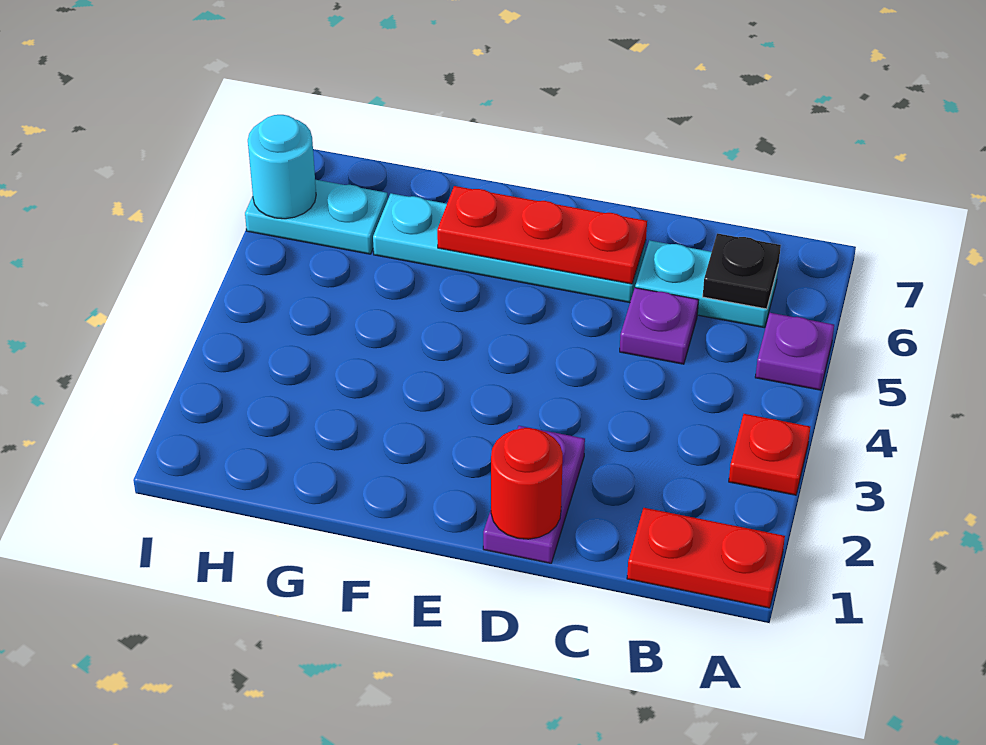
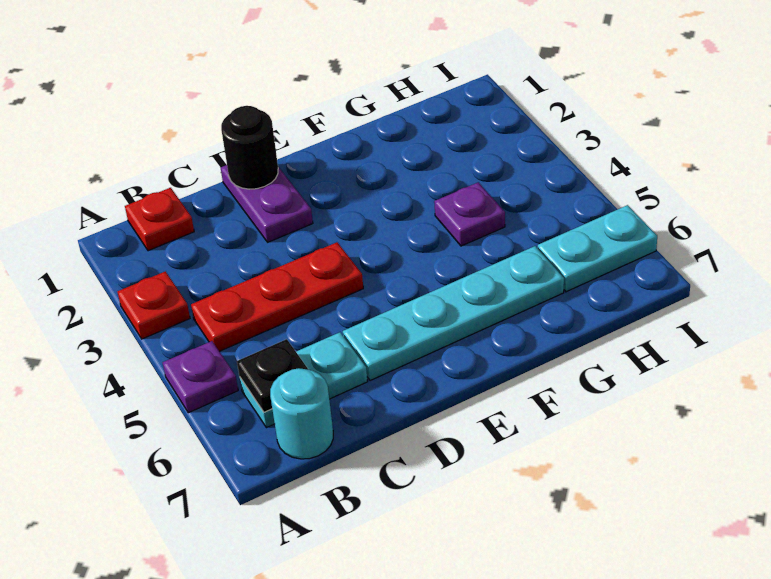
red 1x2 plate [627,508,785,608] -> red 1x1 plate [125,188,194,251]
purple 1x1 plate [620,288,698,364] -> purple 1x1 plate moved to [434,182,505,246]
red 1x1 round brick [491,428,563,539] -> black 1x1 round brick [221,106,278,189]
red 1x3 plate [437,186,647,284] -> red 1x3 plate moved to [191,242,363,351]
cyan 1x1 round brick [248,115,316,219] -> cyan 1x1 round brick moved to [270,368,333,459]

